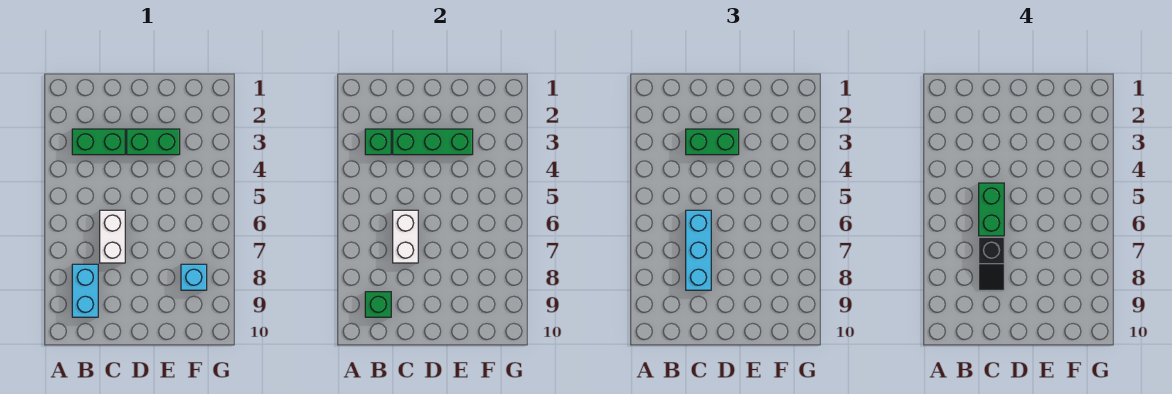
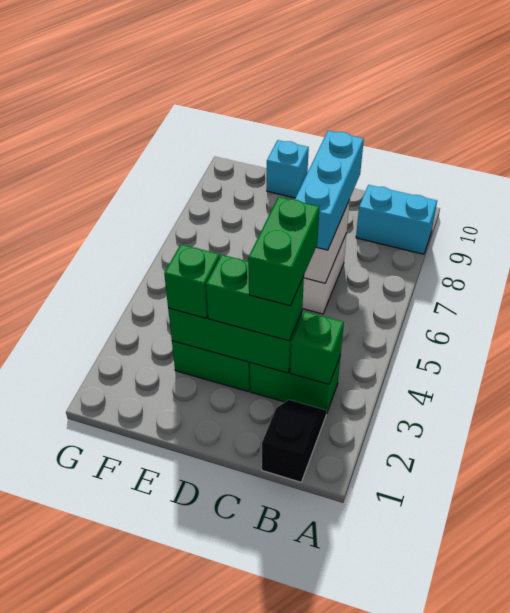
cyan 1x2 brick [72,264,98,317] -> cyan 1x2 brick turned to [356,185,437,254]
green 1x1 brick [365,292,391,317] -> green 1x1 brick moved to [164,244,220,318]
green 1x2 brick [979,183,1004,236] -> green 1x2 brick moved to [248,197,320,306]
black 1x2 slope [979,237,1004,290] -> black 1x2 slope moved to [262,400,326,482]
cyan 1x1 brick [181,264,207,290] -> cyan 1x1 brick moved to [267,140,309,198]

